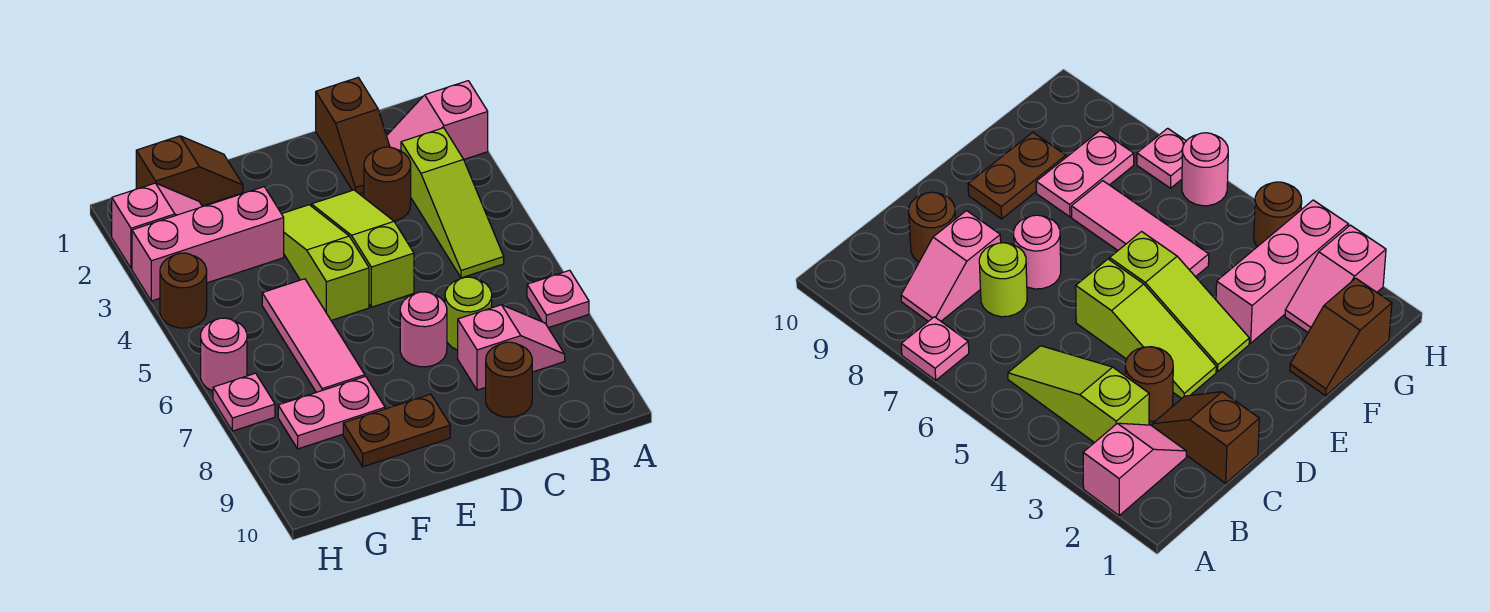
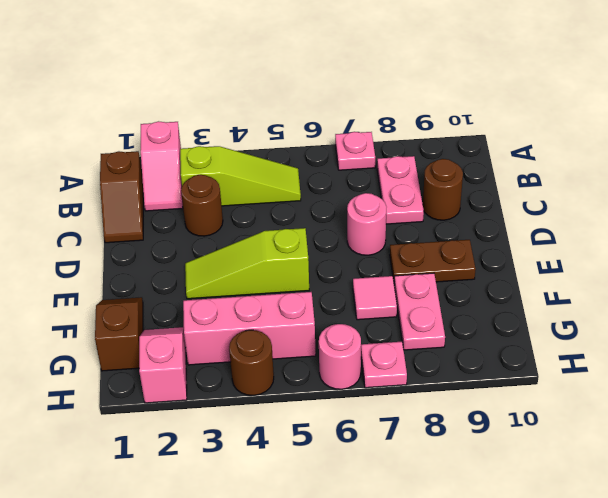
pink 1x2 slope [458,305,565,390] -> pink 1x2 plate [377,156,424,224]
brown 1x2 slope [316,78,390,194] -> brown 1x2 slope turned to [100,151,143,243]
lime 1x1 round brick [445,277,492,350] -> none
lime 1x3 slope [311,190,414,307] -> none
brown 1x2 plate [343,394,450,467] -> brown 1x2 plate turned to [390,240,476,282]
pink 1x3 brick [132,187,284,301] -> pink 1x3 brick turned to [183,292,316,365]
pink 1x3 tile [262,279,365,392] -> pink 1x1 tile [353,276,397,320]

